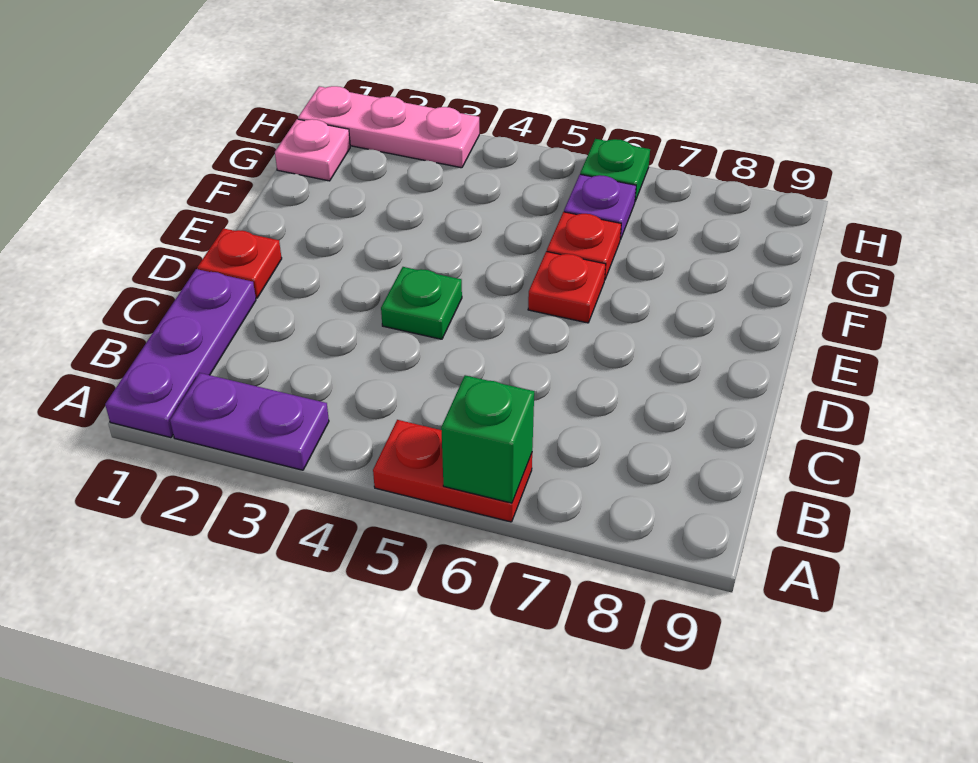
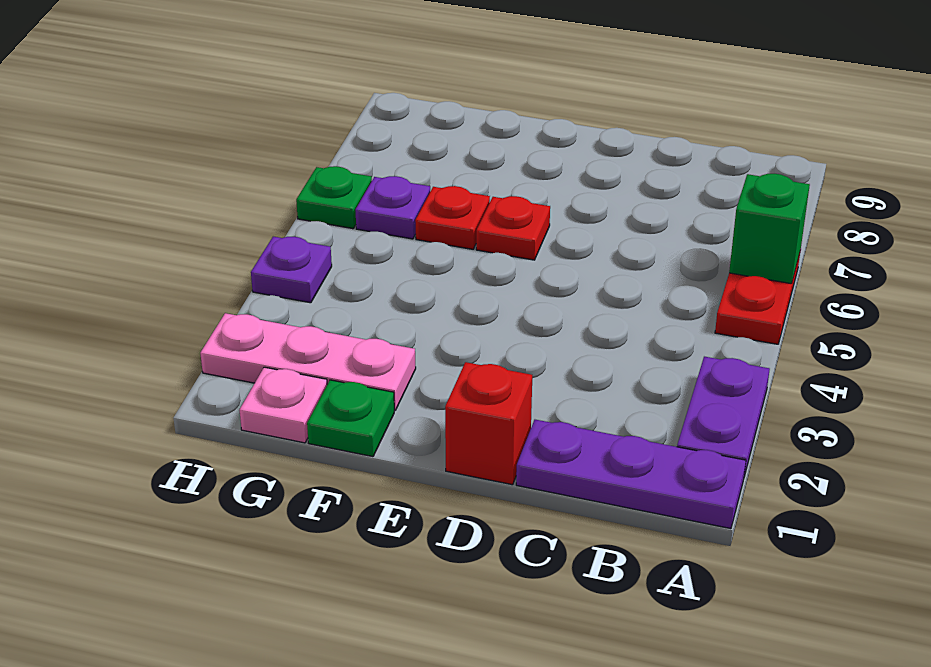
red 1x1 plate [197,228,282,298] -> red 1x1 brick [445,362,532,485]
green 1x1 plate [381,267,462,339] -> green 1x1 plate moved to [307,380,394,457]
pink 1x3 plate [298,86,479,168] -> pink 1x3 plate turned to [200,313,416,410]
none -> purple 1x1 plate [251,237,332,303]

